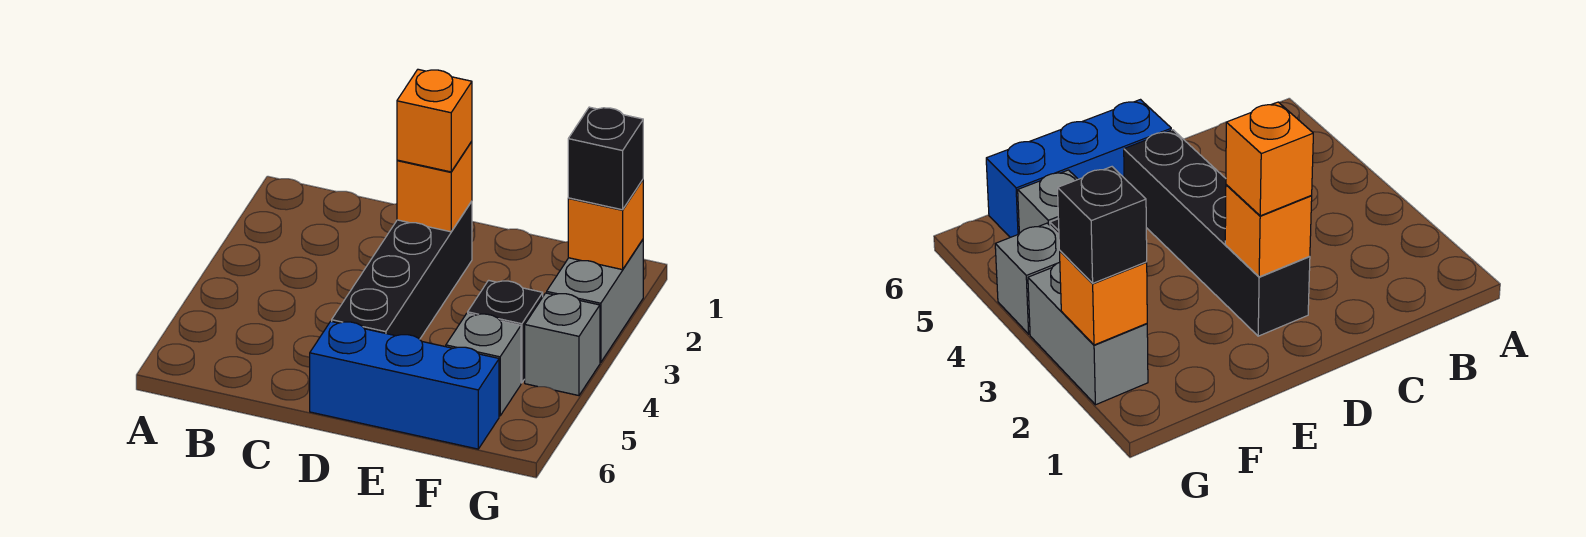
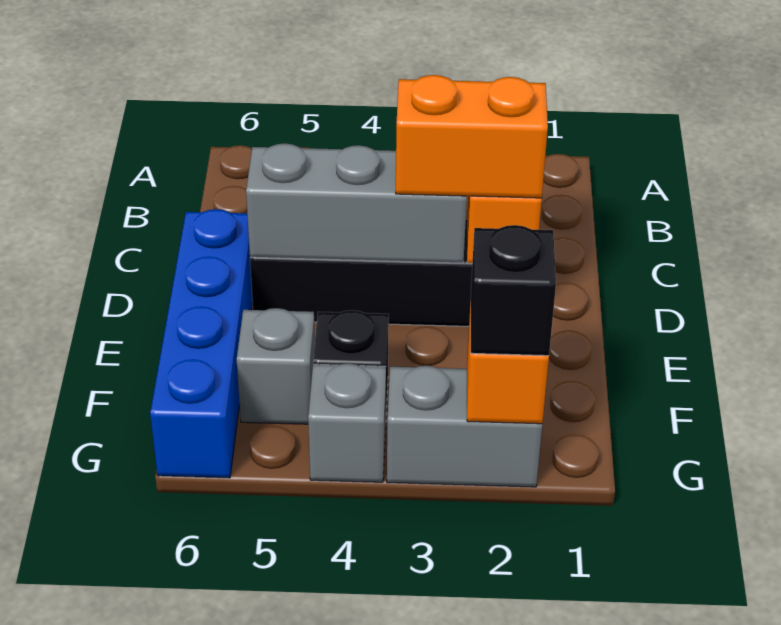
orange 1x1 brick [397,69,472,172] -> orange 1x2 brick [396,75,548,198]
none -> grey 1x3 brick [246,143,467,263]
blue 1x3 brick [310,321,499,449] -> blue 1x4 brick [150,209,253,478]

